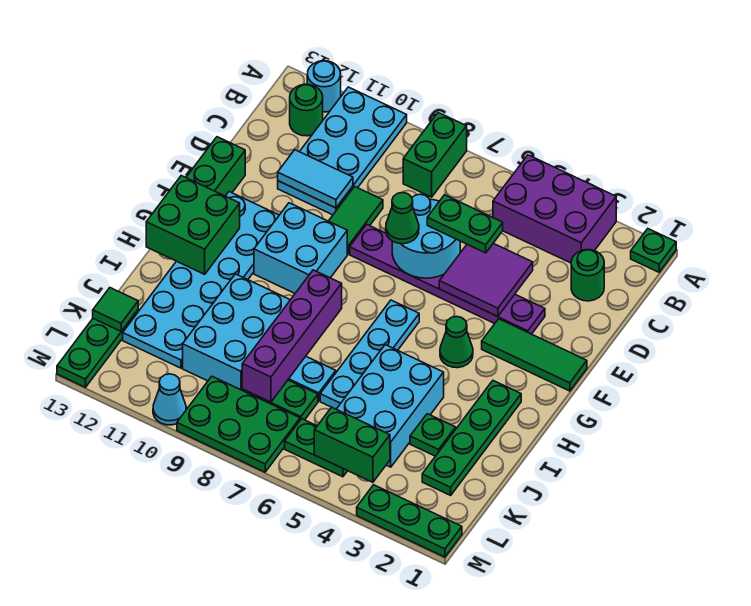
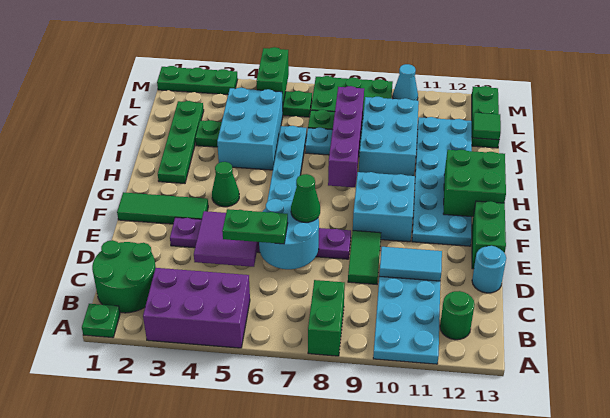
cyan 1x1 round brick [307,61,341,112] -> cyan 1x1 round brick moved to [472,246,506,293]
green 1x1 round brick [571,250,604,301] -> green 2x2 round brick [92,240,156,313]
green 1x2 brick [314,407,390,482] -> green 1x2 brick turned to [256,47,289,103]

